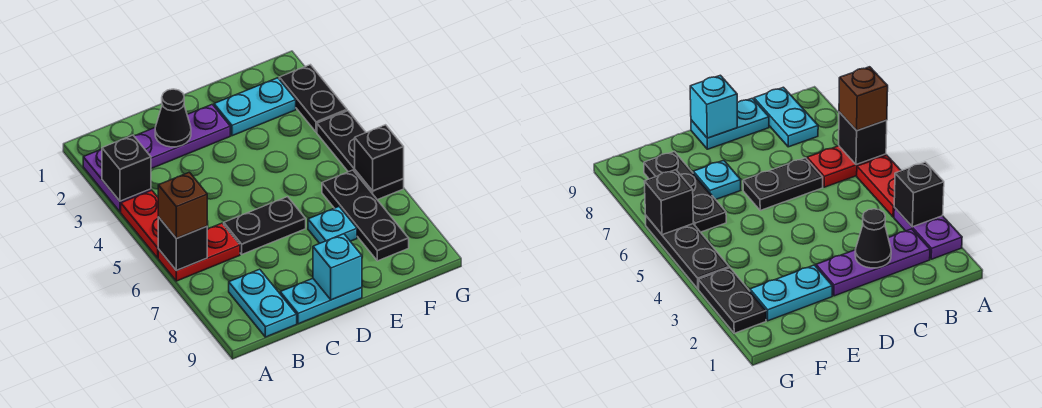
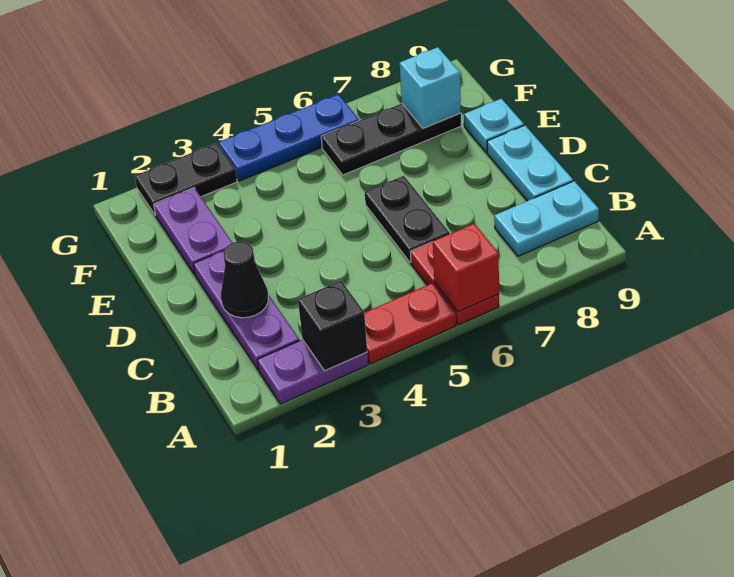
black 1x1 brick [158,217,207,271] -> red 1x1 brick [433,224,499,312]
brown 1x1 brick [158,172,207,238] -> none
cyan 1x1 brick [313,234,362,300] -> cyan 1x1 brick moved to [400,47,461,128]
cyan 1x2 plate [214,78,296,136] -> purple 1x2 plate [154,188,232,275]
cyan 1x1 plate [308,207,357,243] -> cyan 1x1 plate moved to [464,99,524,152]
black 1x3 plate [317,111,404,200] -> blue 1x3 plate [219,94,359,181]
black 1x1 brick [355,125,404,191] -> none

